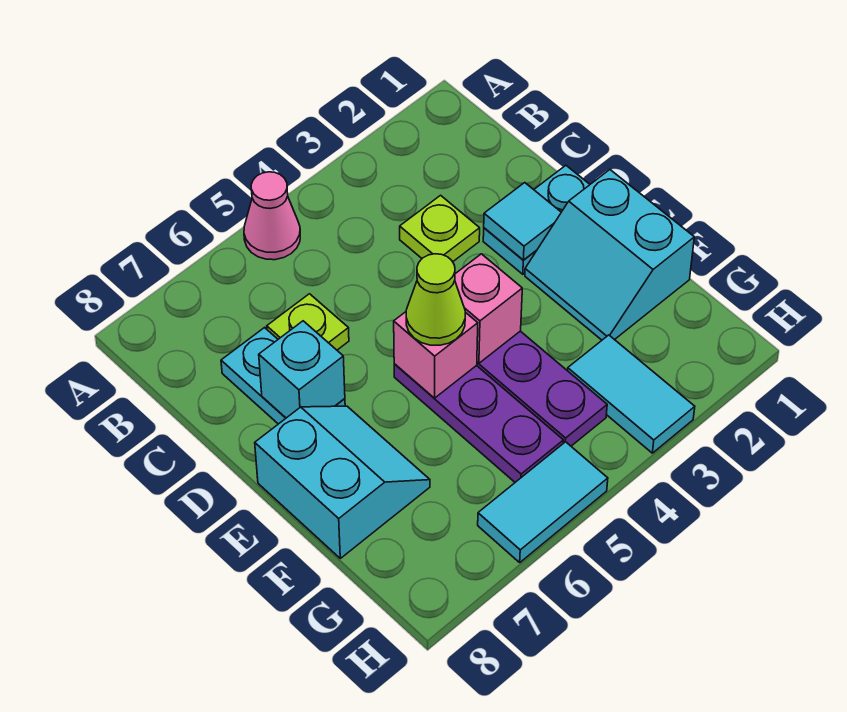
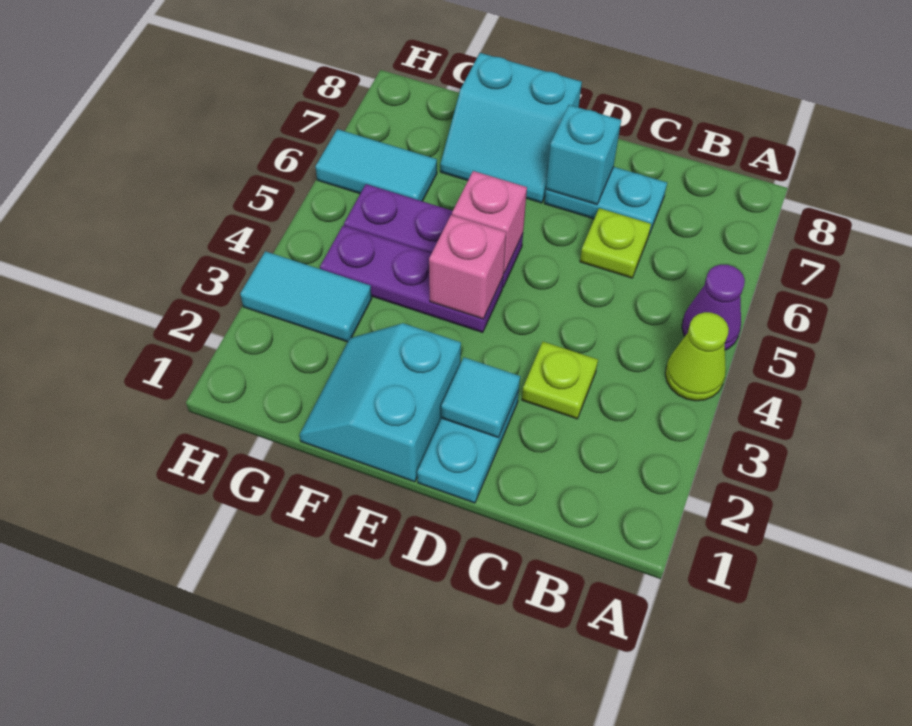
pink 1x1 cone [244,172,300,260] -> purple 1x1 cone [682,265,745,350]
cyan 2x2 slope [525,170,694,340] -> cyan 2x2 slope turned to [300,323,461,482]
lime 1x1 cone [406,254,465,345] -> lime 1x1 cone moved to [665,312,729,401]
cyan 1x2 tile [478,442,608,562] -> cyan 1x2 tile turned to [315,129,437,201]

